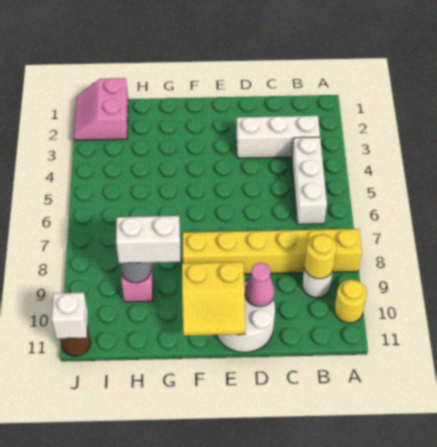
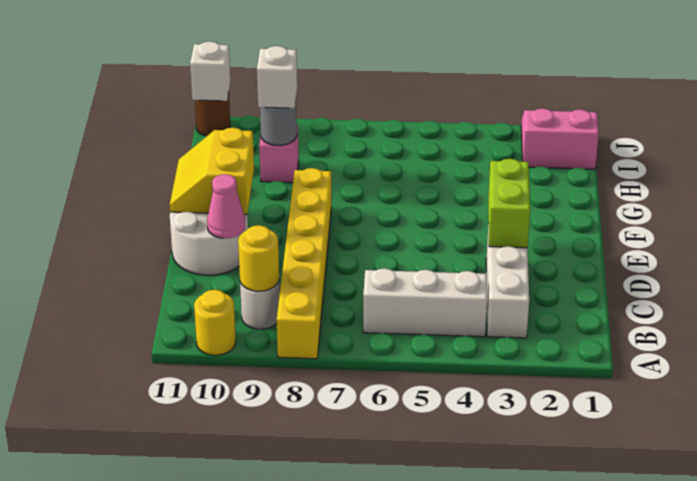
none -> lime 1x2 brick [488,159,530,248]
white 1x2 brick [116,216,180,263] -> white 1x1 brick [257,46,297,108]

